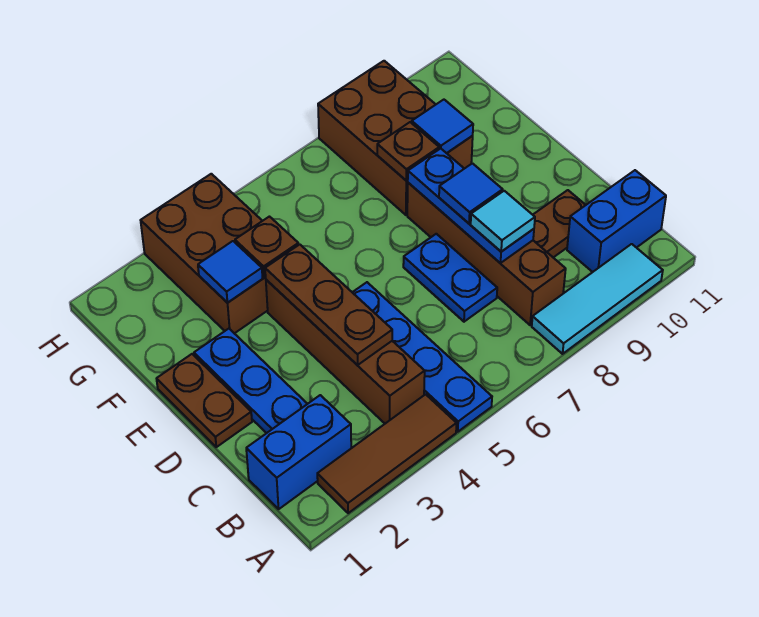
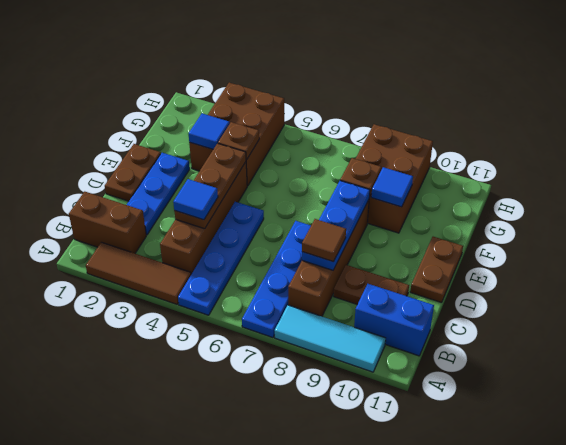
blue 1x2 brick [246,395,351,509] -> brown 1x2 brick [69,192,146,253]
blue 1x2 plate [403,234,497,322] -> blue 1x4 plate [242,221,311,338]
cyan 1x1 tile [471,191,535,252] -> brown 1x1 tile [302,219,346,262]
blue 1x1 tile [439,163,503,223] -> blue 1x1 tile moved to [173,179,218,220]
none -> brown 1x2 plate [410,237,463,303]

